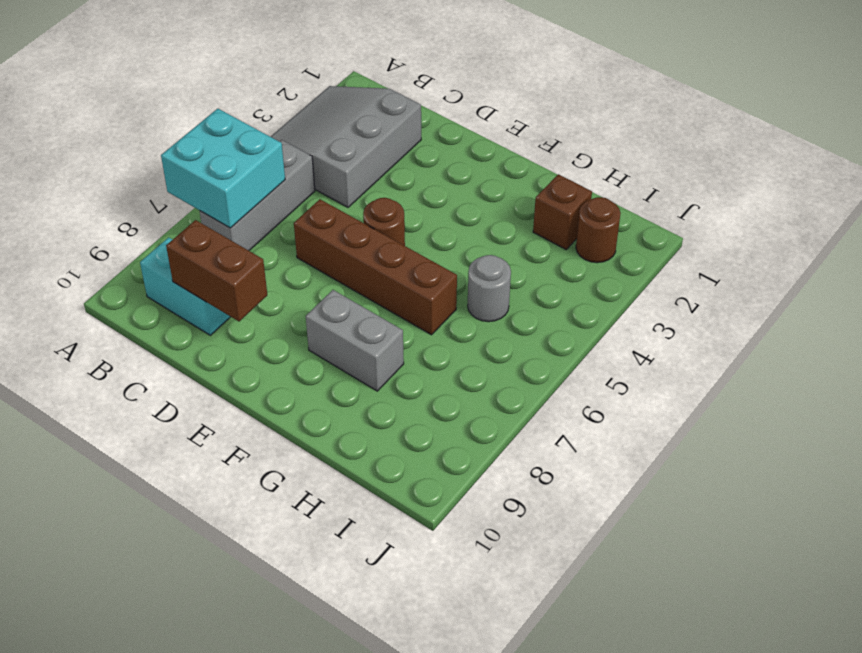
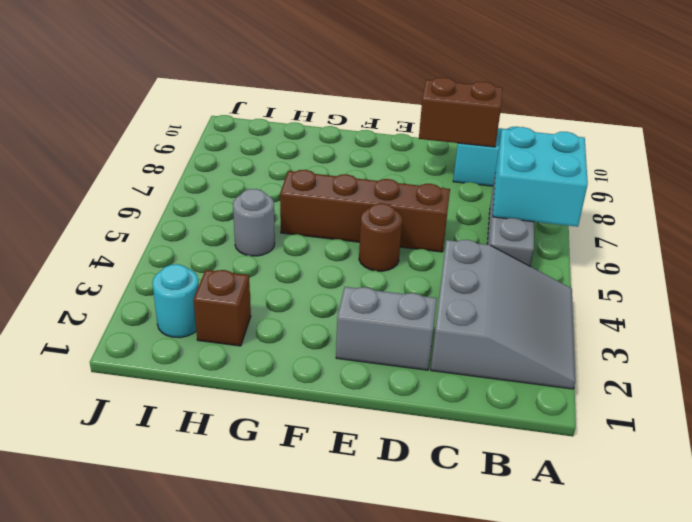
grey 1x2 brick [306,290,404,391] -> grey 1x2 brick moved to [336,287,437,370]
brown 1x1 round brick [576,197,621,263] -> cyan 1x1 round brick [152,264,199,338]

